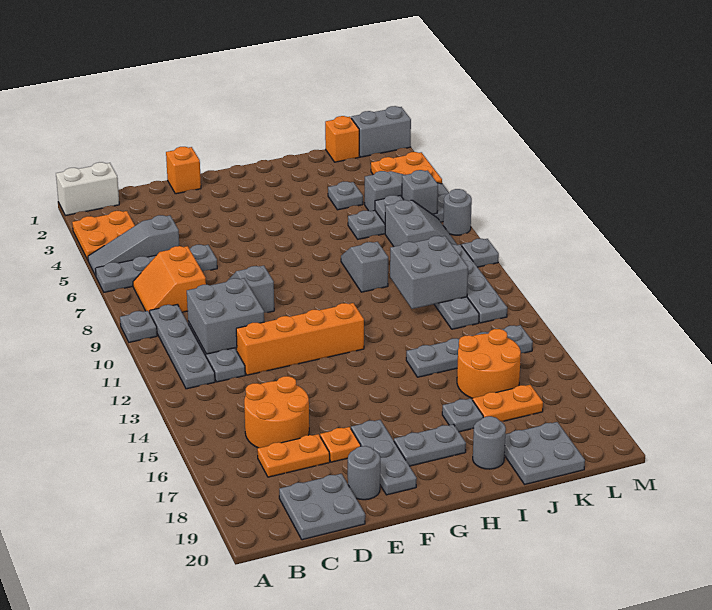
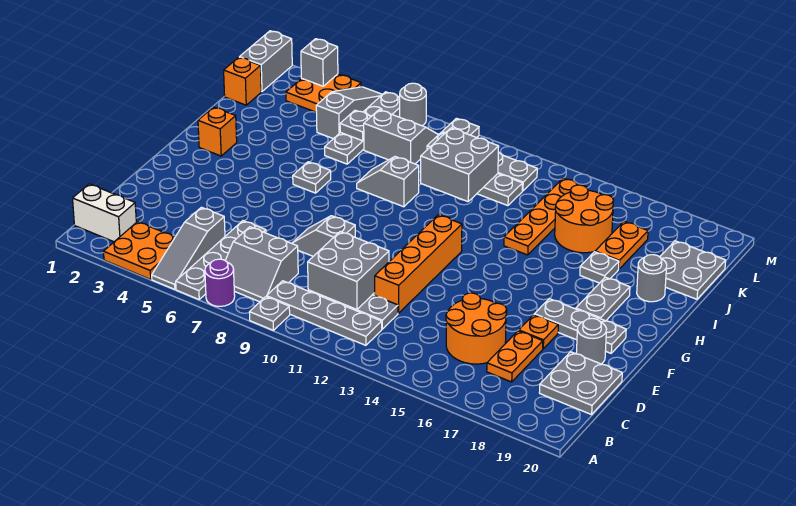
white 1x2 brick [56,162,119,216] -> white 1x2 brick turned to [73,184,136,242]
none -> purple 1x1 round brick [205,259,235,306]
orange 2x2 slope [133,246,206,313] -> grey 2x2 slope [225,227,298,302]
orange 1x1 brick [166,147,201,194] -> orange 1x1 brick moved to [198,107,237,156]
grey 1x4 plate [406,325,533,377] -> orange 1x4 plate [504,178,586,255]
grey 1x1 plate [328,182,363,210] -> grey 1x1 plate moved to [293,162,331,193]
grey 1x1 brick [402,170,438,214] -> grey 1x1 brick moved to [301,39,338,86]

